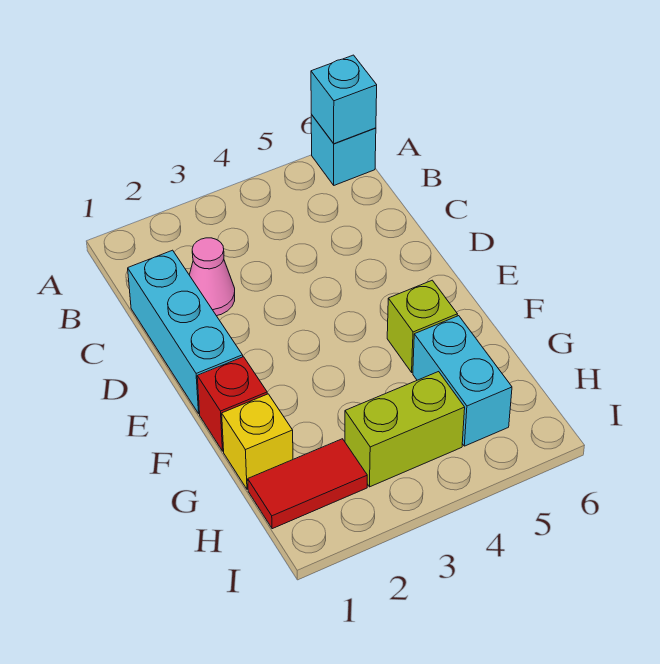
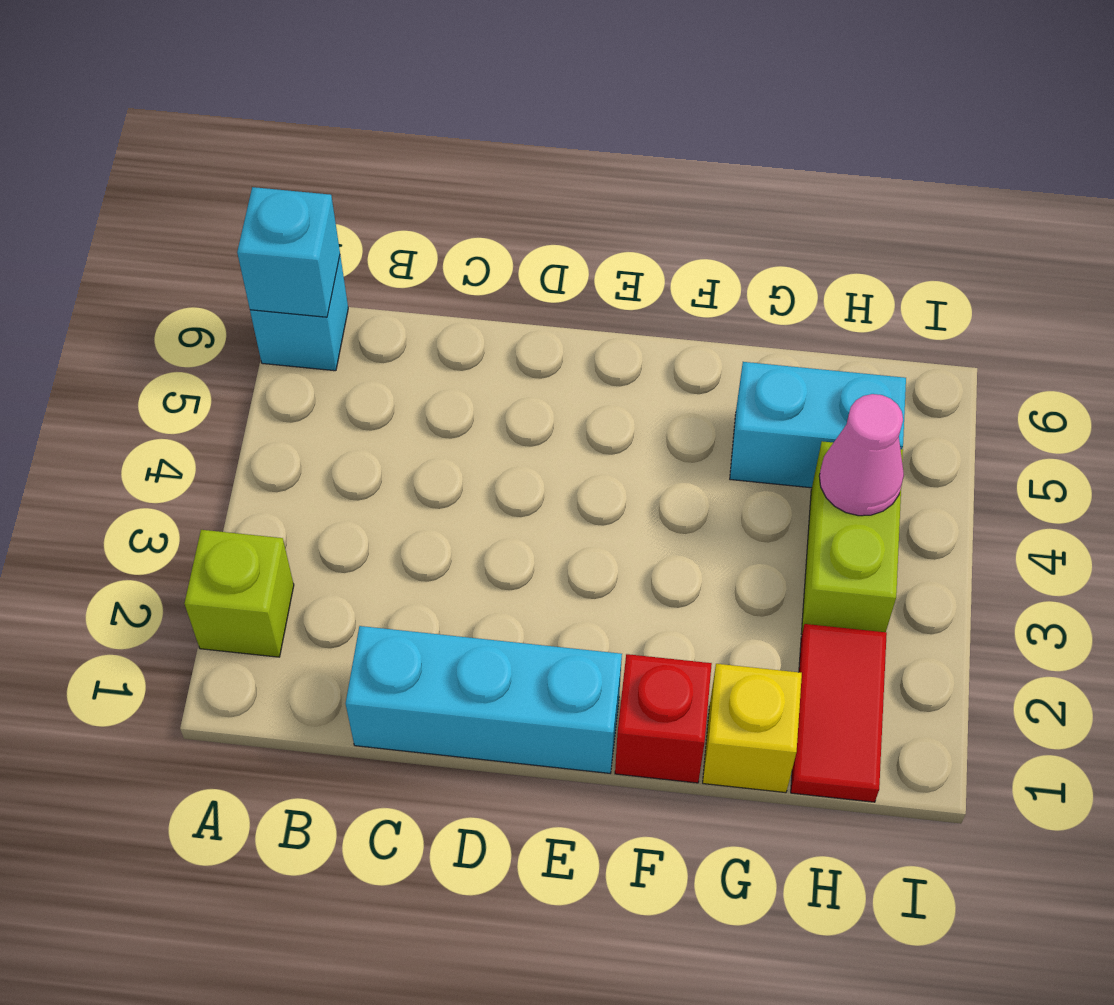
pink 1x1 cone [190,238,235,316] -> pink 1x1 cone moved to [819,394,904,516]
lime 1x1 brick [387,280,457,372] -> lime 1x1 brick moved to [184,530,294,657]

